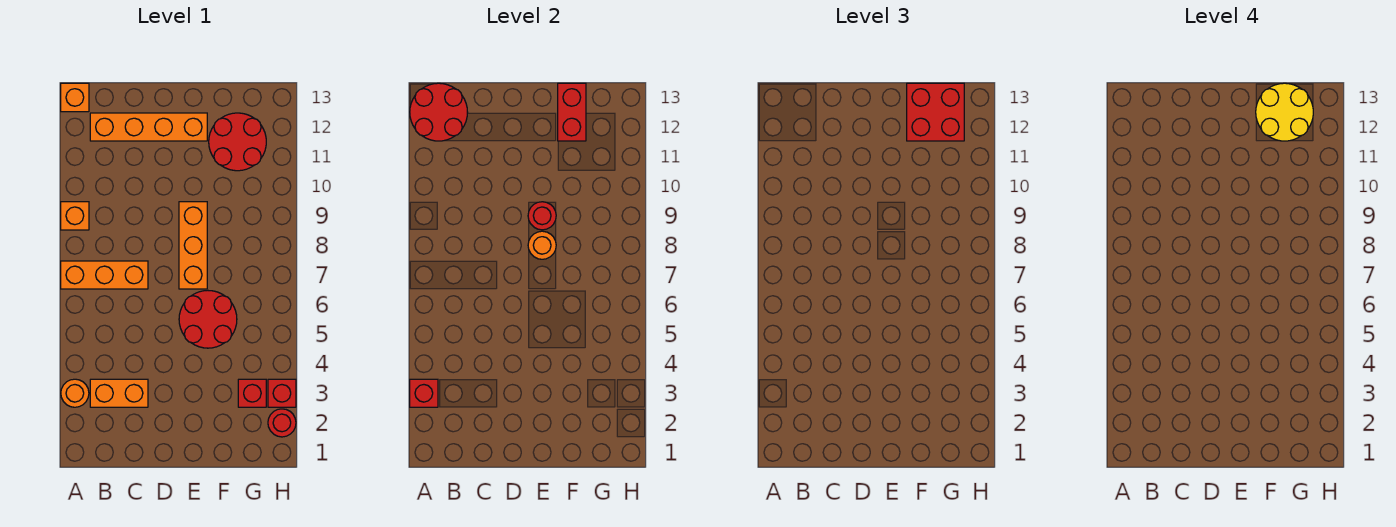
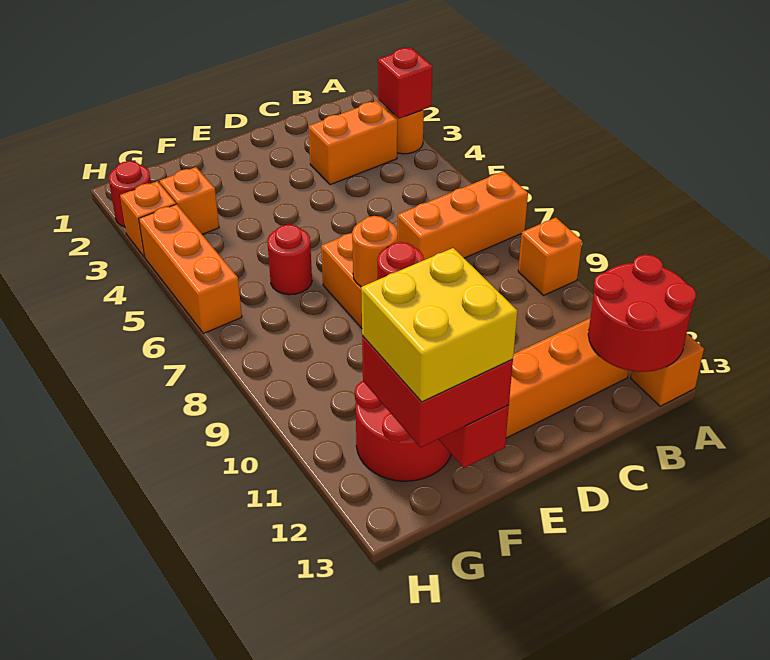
red 2x2 round brick [179,291,237,348] -> red 1x1 round brick [267,225,312,295]
yellow 2x2 round brick [1256,83,1313,141] -> yellow 2x2 brick [361,248,517,402]
red 1x1 brick [238,379,266,407] -> orange 1x1 brick [160,167,219,234]
red 1x1 brick [268,379,296,407] -> orange 1x1 brick [120,181,176,257]
none -> orange 1x3 brick [139,204,242,333]

